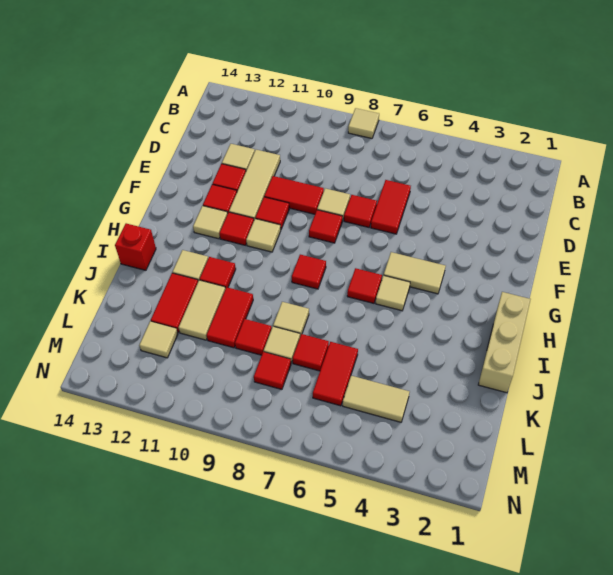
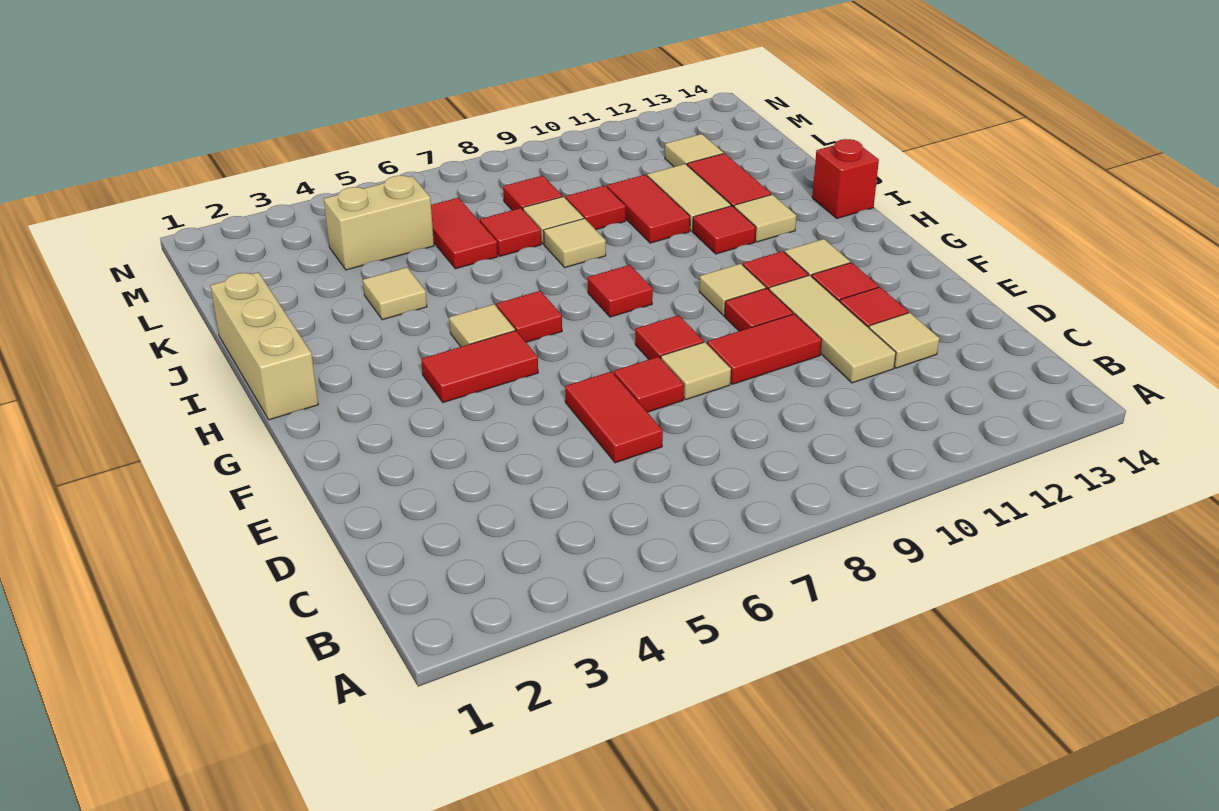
tan 1x1 tile [348,108,379,138] -> tan 1x1 tile moved to [363,267,427,320]
tan 1x2 tile [384,252,446,294] -> red 1x2 tile [421,331,538,403]
tan 1x2 tile [343,376,409,422] -> tan 1x2 brick [324,176,434,270]

